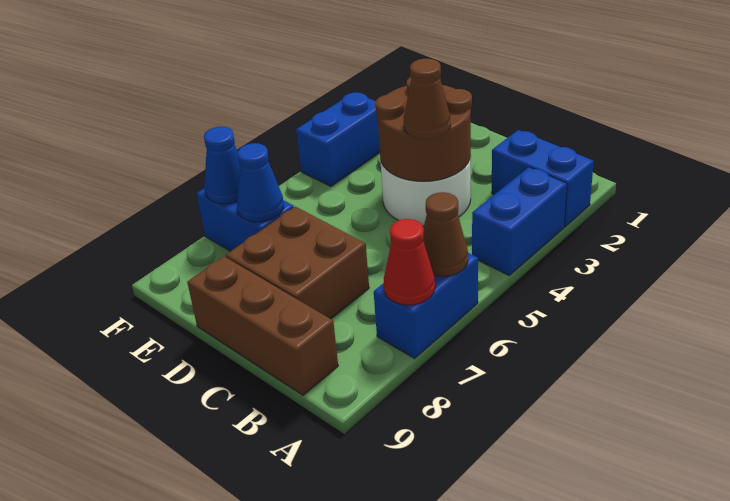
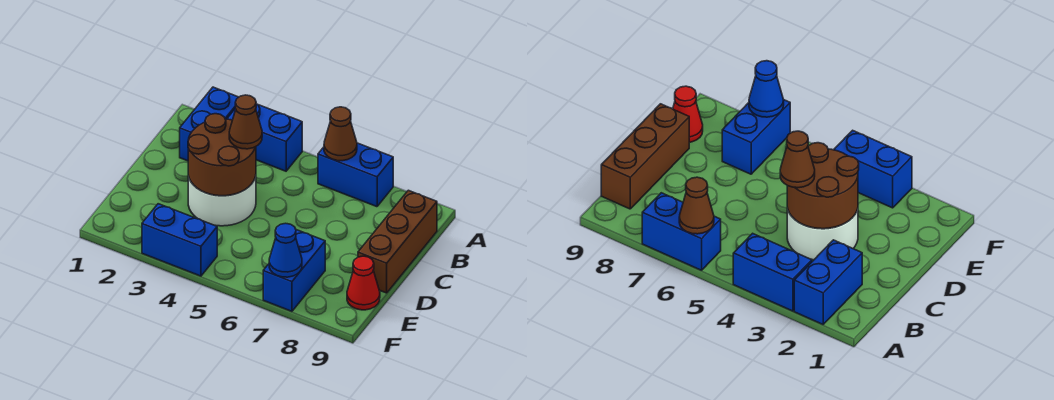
red 1x1 cone [384,219,435,305] -> red 1x1 cone moved to [347,256,380,310]
brown 2x2 brick [226,207,369,319] -> none
blue 1x1 cone [237,143,284,222] -> none

